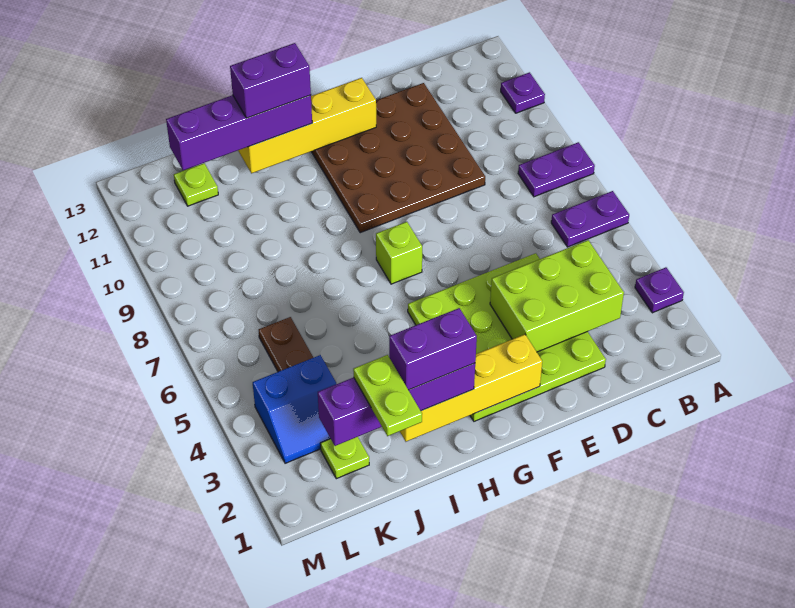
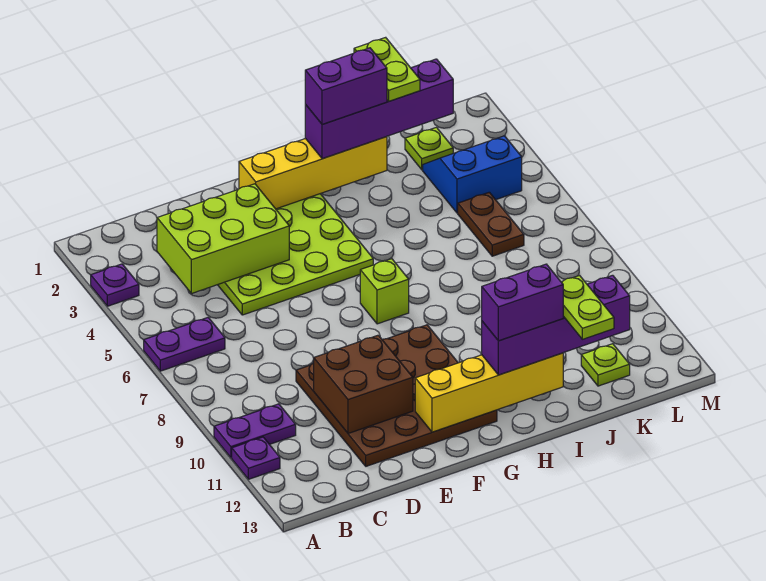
purple 1x2 plate [518,142,595,197] -> purple 1x2 plate moved to [214,404,296,458]
none -> brown 2x2 brick [314,335,413,433]
none -> lime 1x2 plate [562,276,614,339]

